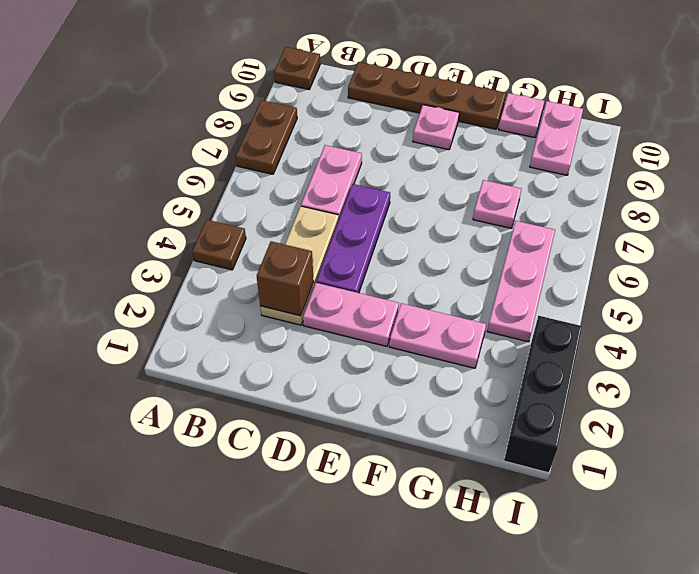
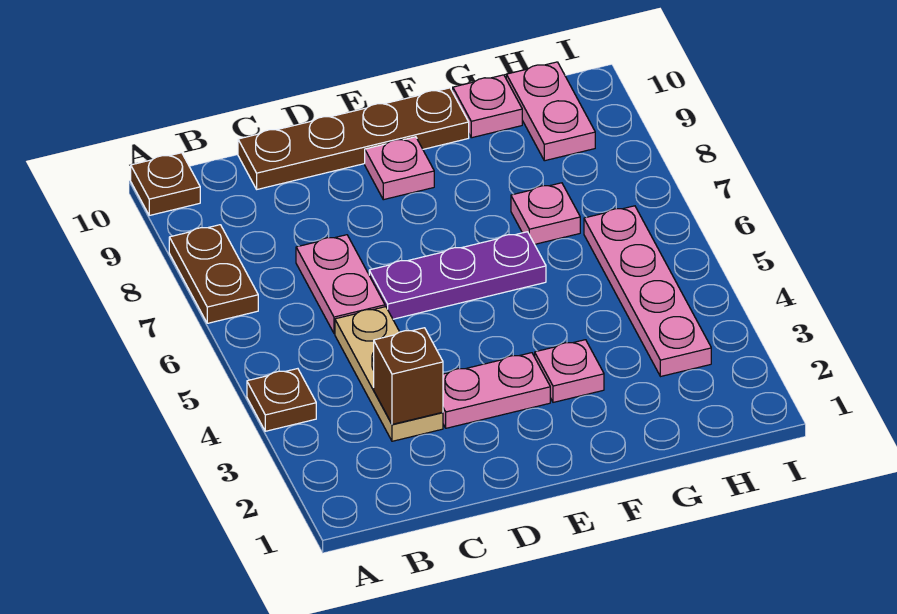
purple 1x3 plate [316,184,390,293] -> purple 1x3 plate turned to [369,232,546,319]
pink 1x2 plate [389,303,486,368] -> pink 1x1 plate [535,340,604,402]
pink 1x3 plate [487,221,555,342] -> pink 1x4 plate [584,206,711,377]
black 1x3 brick [504,316,583,473] -> none

